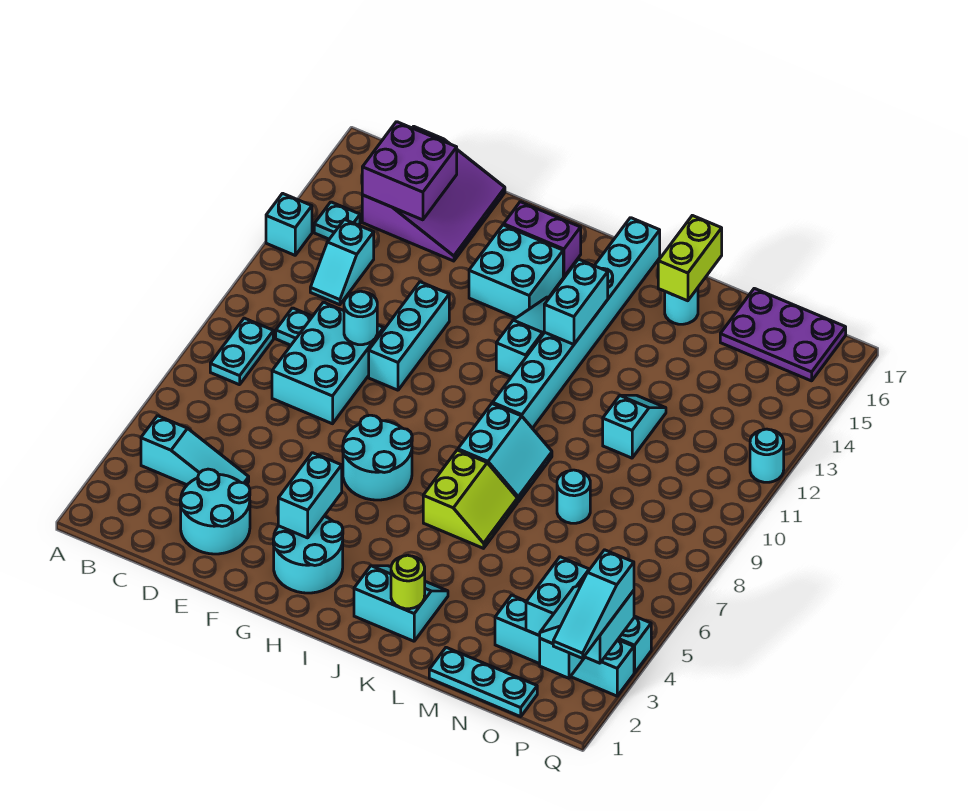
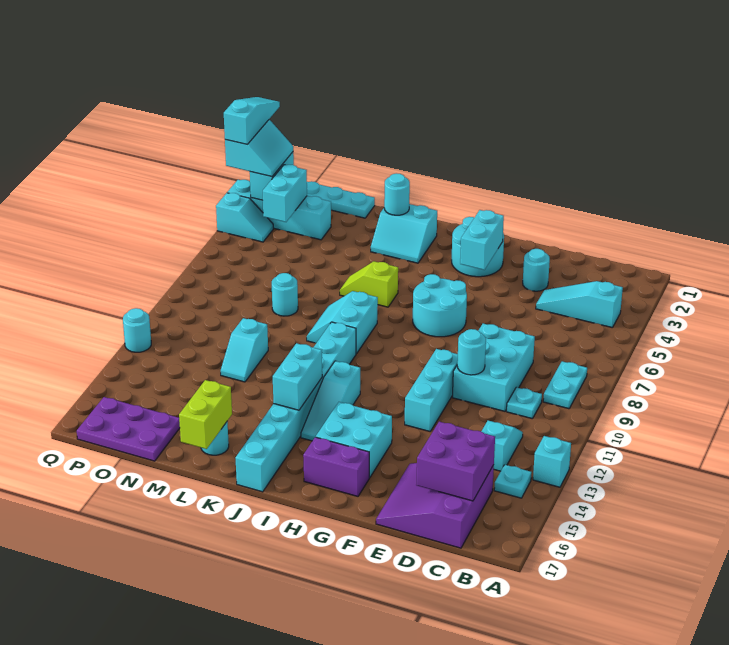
cyan 2x2 round brick [180,469,250,554] -> cyan 1x1 round brick [523,249,550,291]
lime 2x2 slope [423,450,517,548] -> lime 1x2 slope [340,261,398,307]
lime 1x1 round brick [391,555,425,609] -> cyan 1x1 round brick [384,173,410,215]

